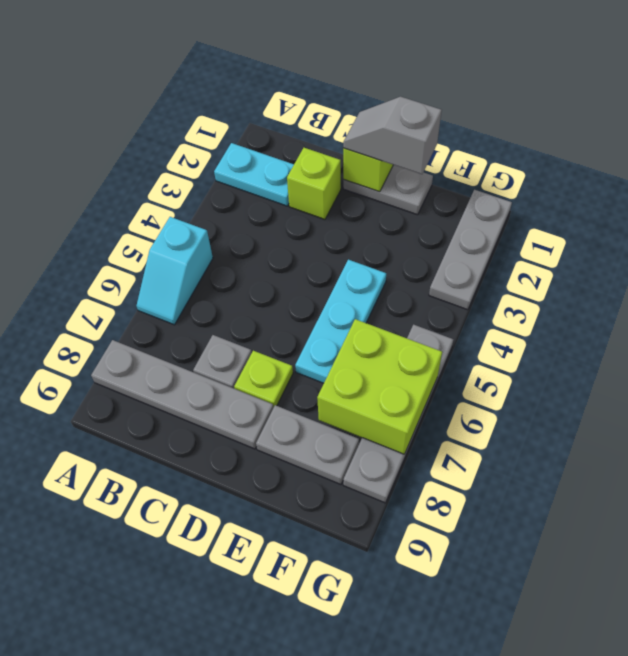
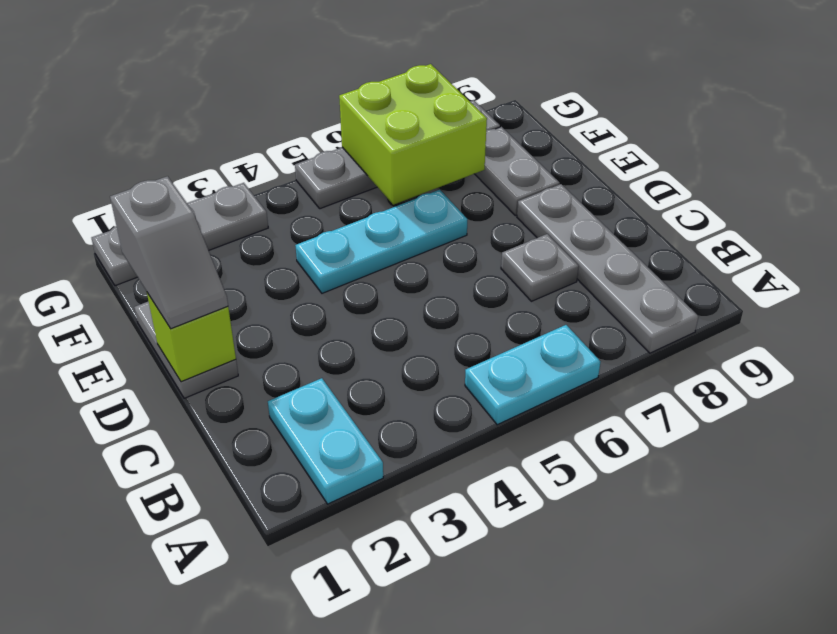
cyan 1x2 slope [136,217,213,325] -> cyan 1x2 plate [465,325,600,425]
lime 1x1 brick [287,148,341,219] -> none
lime 1x1 plate [234,351,293,408] -> none

